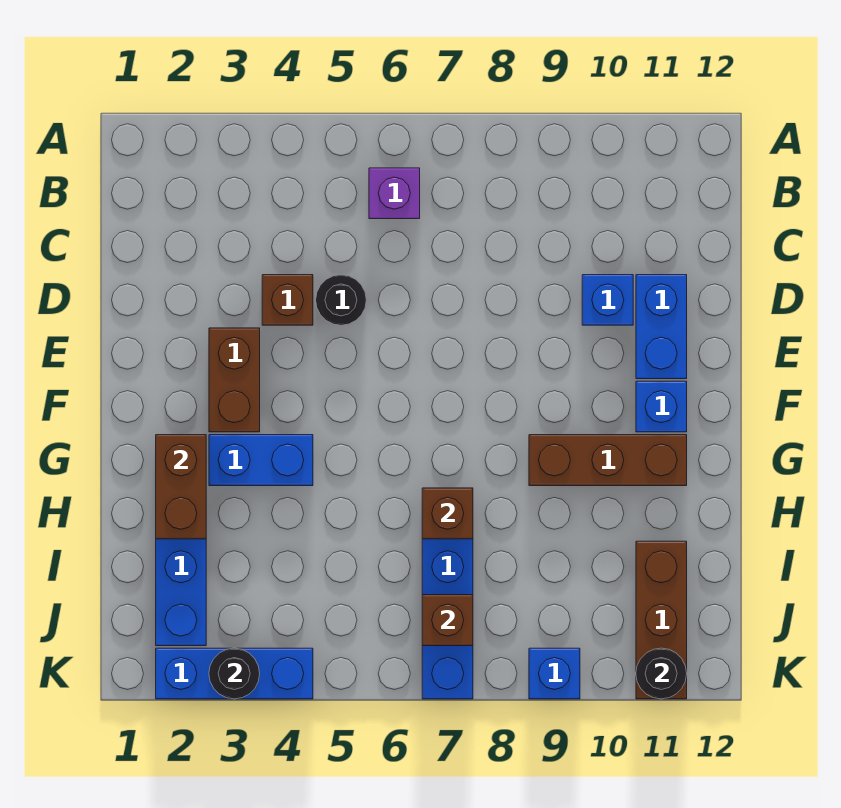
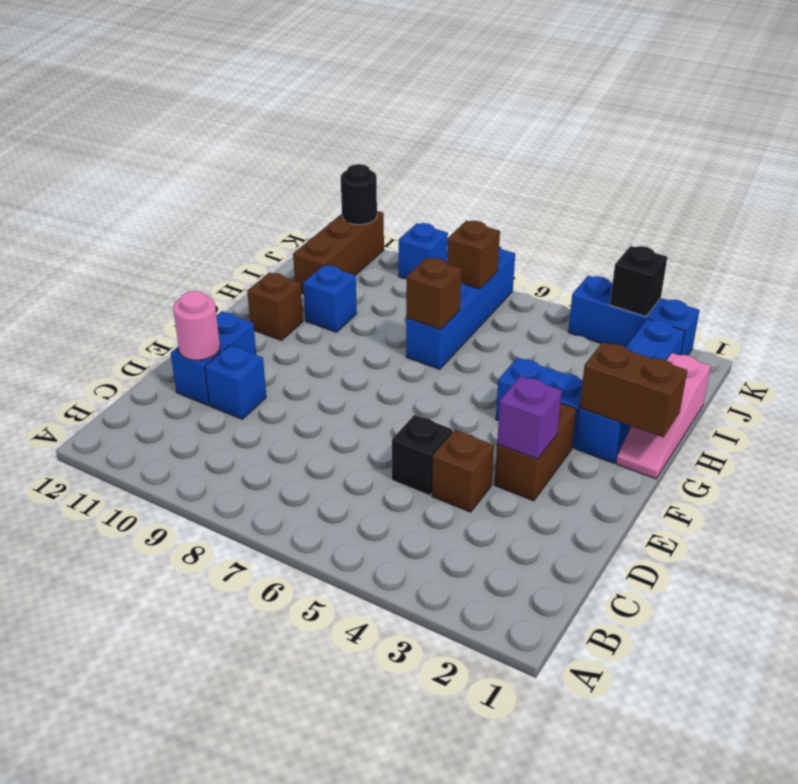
purple 1x1 brick [369,168,420,219] -> purple 1x1 brick moved to [497,376,562,459]
black 1x1 round brick [316,275,366,325] -> black 1x1 brick [392,415,453,496]
none -> pink 1x1 round brick [173,291,220,360]
blue 1x1 brick [636,381,687,432] -> blue 1x1 brick moved to [303,265,357,332]
none -> pink 1x3 slope [616,353,711,479]
brown 1x2 brick [156,435,206,539] -> brown 1x2 brick turned to [580,342,687,437]
brown 1x3 brick [529,435,687,486] -> brown 1x1 brick [247,273,303,341]
black 1x1 round brick [209,648,260,699] -> black 1x1 brick [610,246,667,316]

